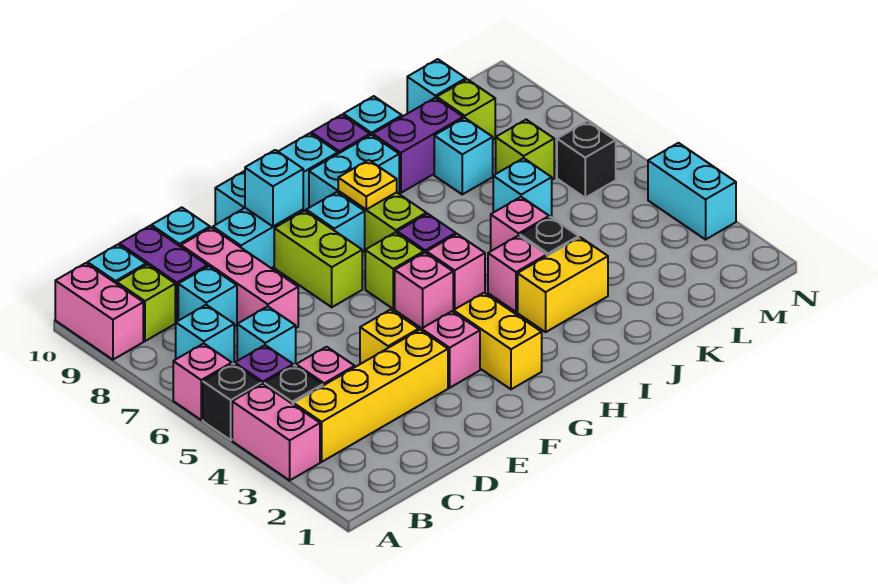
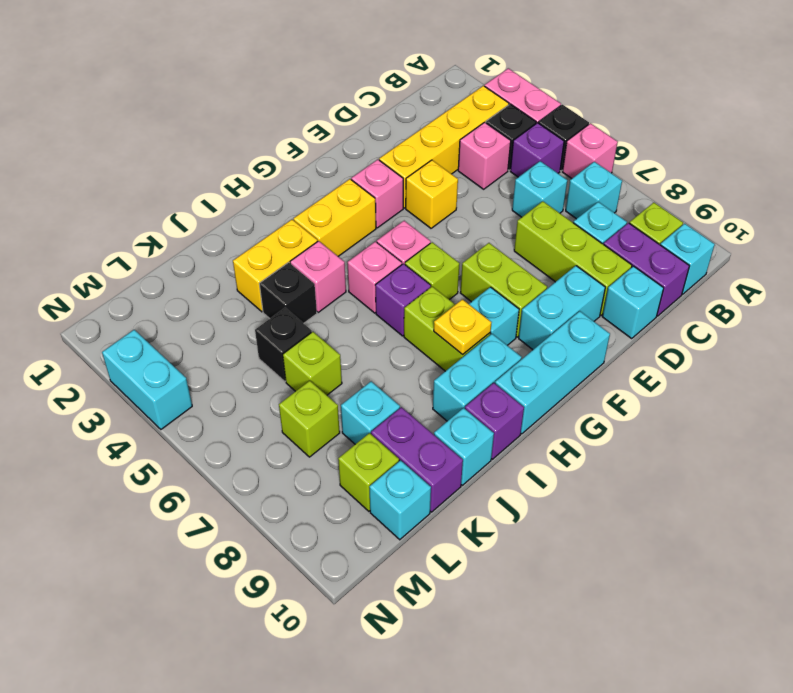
pink 1x2 brick [55,263,143,360] -> none
pink 1x3 brick [181,227,298,328] -> lime 1x3 brick [514,201,632,316]
cyan 1x1 brick [245,150,303,227] -> none
yellow 1x2 brick [454,293,542,389] -> yellow 1x2 brick turned to [294,179,376,256]
pink 1x1 brick [491,197,549,251] -> none
purple 1x2 brick [373,98,463,193] -> purple 1x2 brick turned to [371,407,463,512]
cyan 1x1 brick [493,158,552,217] -> lime 1x1 brick [283,332,342,395]
black 1x1 brick [557,121,616,198] -> black 1x1 brick moved to [255,308,312,382]

